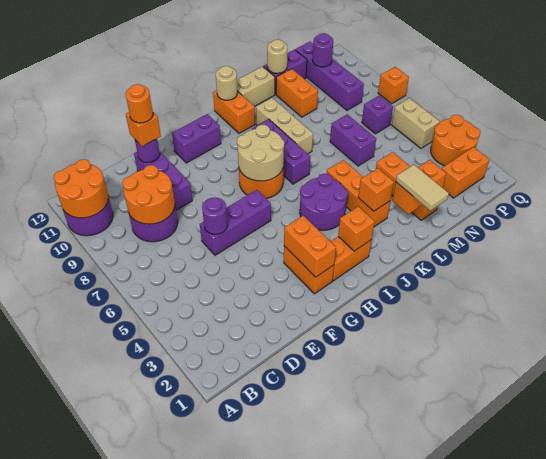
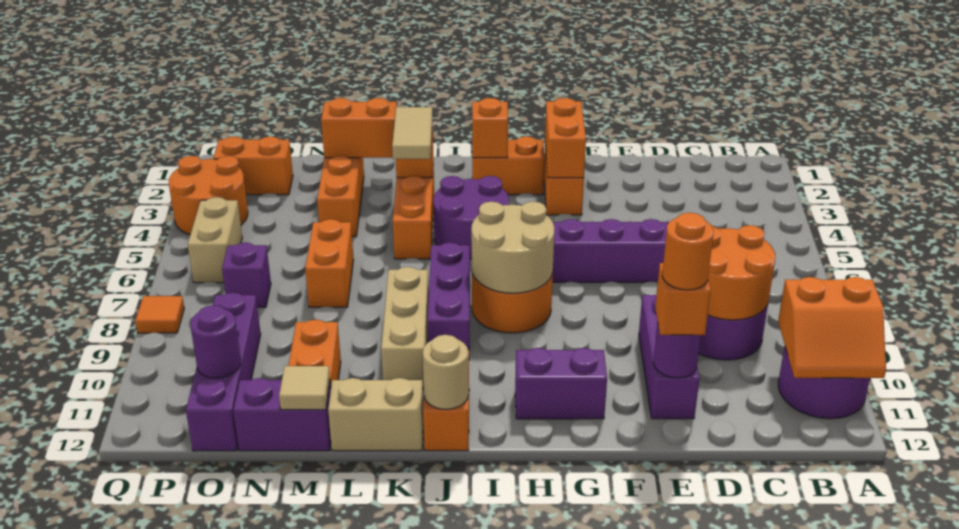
orange 2x2 round brick [54,159,108,218] -> orange 2x2 slope [778,277,886,378]
purple 1x1 round brick [202,198,228,234] -> none
tan 1x2 tile [396,165,449,211] -> tan 1x2 tile moved to [392,107,433,159]
purple 1x2 brick [330,115,376,166] -> orange 1x2 brick [305,219,354,307]
tan 1x1 round brick [267,40,287,73] -> tan 1x1 tile [279,366,330,410]
orange 1x1 brick [378,67,409,104] -> orange 1x1 tile [135,296,184,333]

